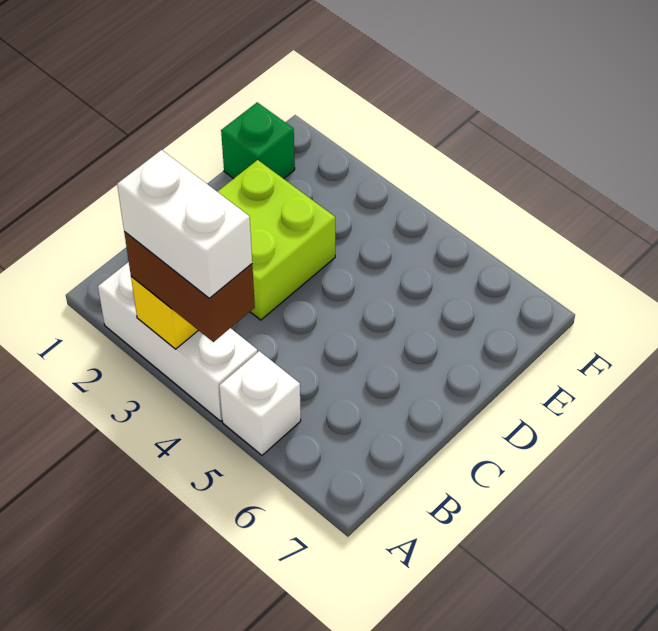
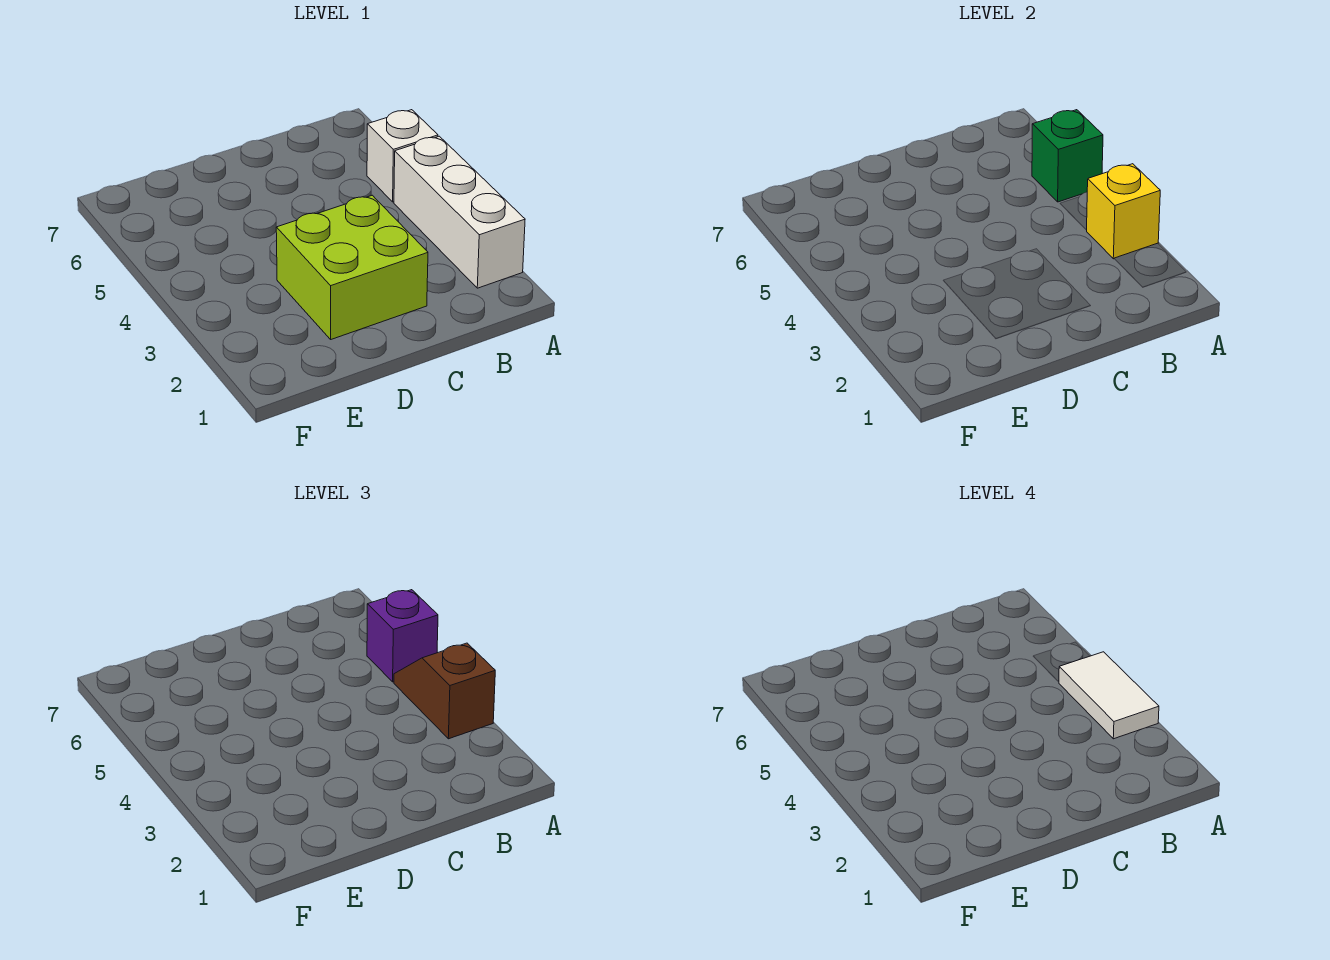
brown 1x2 brick [124,232,255,342] -> brown 1x2 slope [394,643,495,739]
white 1x2 brick [117,150,252,298] -> white 1x2 tile [1059,652,1159,739]
none -> purple 1x1 brick [367,590,438,682]
green 1x1 brick [221,102,295,179] -> green 1x1 brick moved to [1032,110,1103,202]

